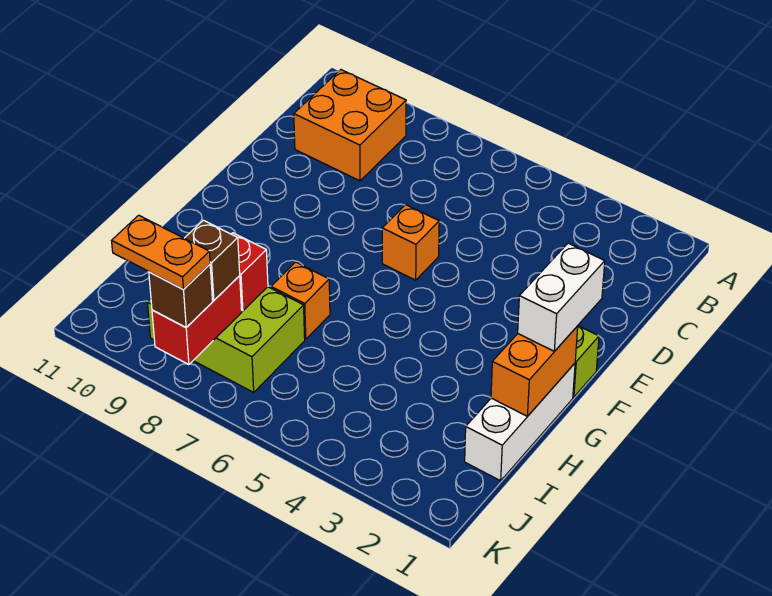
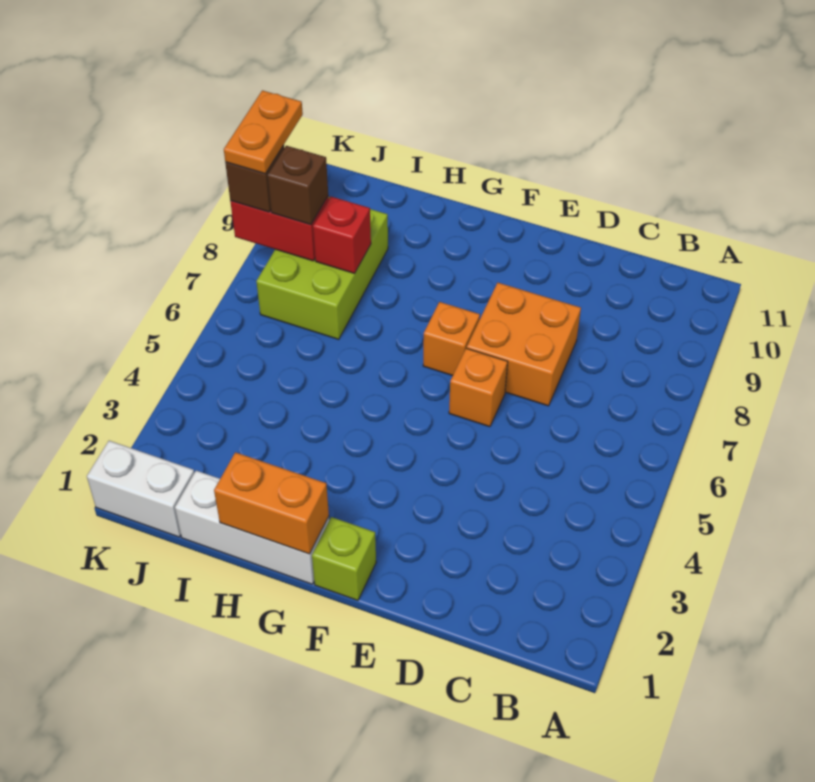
orange 2x2 brick [294,70,406,181] -> orange 2x2 brick moved to [467,283,581,406]
white 1x2 brick [518,243,605,351] -> white 1x2 brick moved to [87,441,194,537]
orange 1x1 brick [271,262,330,339] -> orange 1x1 brick moved to [423,302,480,376]

